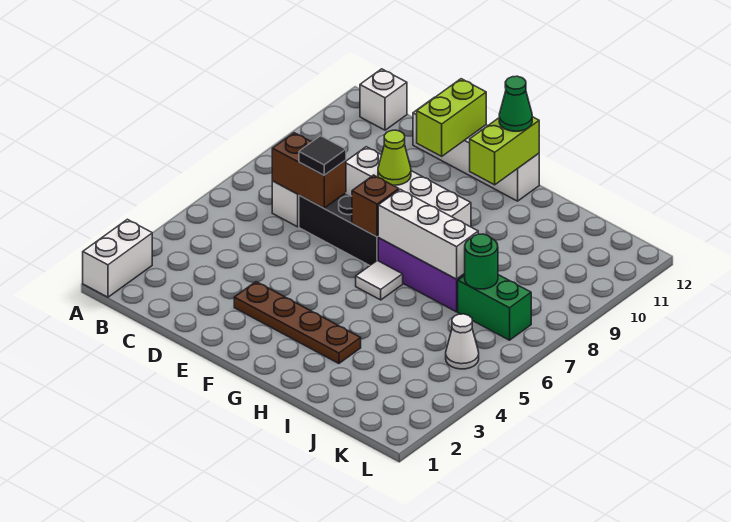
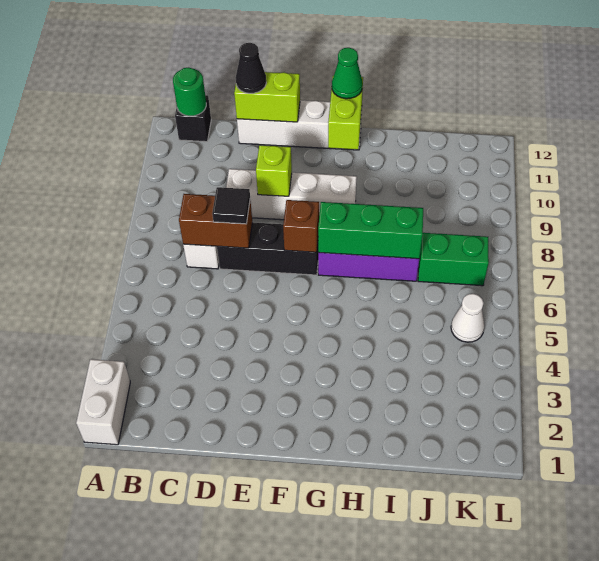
white 1x1 brick [360,69,407,130] -> black 1x1 brick [175,95,211,142]
none -> black 1x1 cone [236,43,266,93]
brown 1x4 plate [234,282,361,364] -> none
lime 1x1 cone [378,130,411,185] -> lime 1x1 brick [256,145,292,196]
lime 1x2 brick [417,79,486,156] -> lime 1x2 brick turned to [234,72,300,122]
white 1x1 tile [356,260,403,300] -> none
white 1x3 brick [378,189,478,279] -> green 1x3 brick [318,202,423,259]
green 1x1 round brick [464,234,498,289] -> green 1x1 round brick moved to [173,68,206,116]

